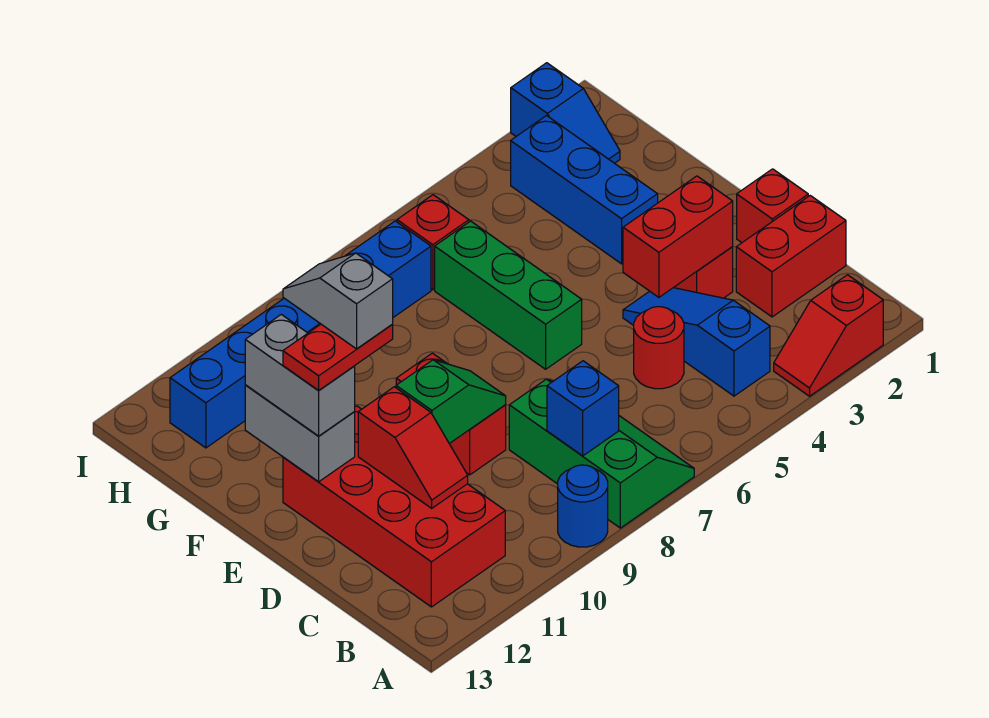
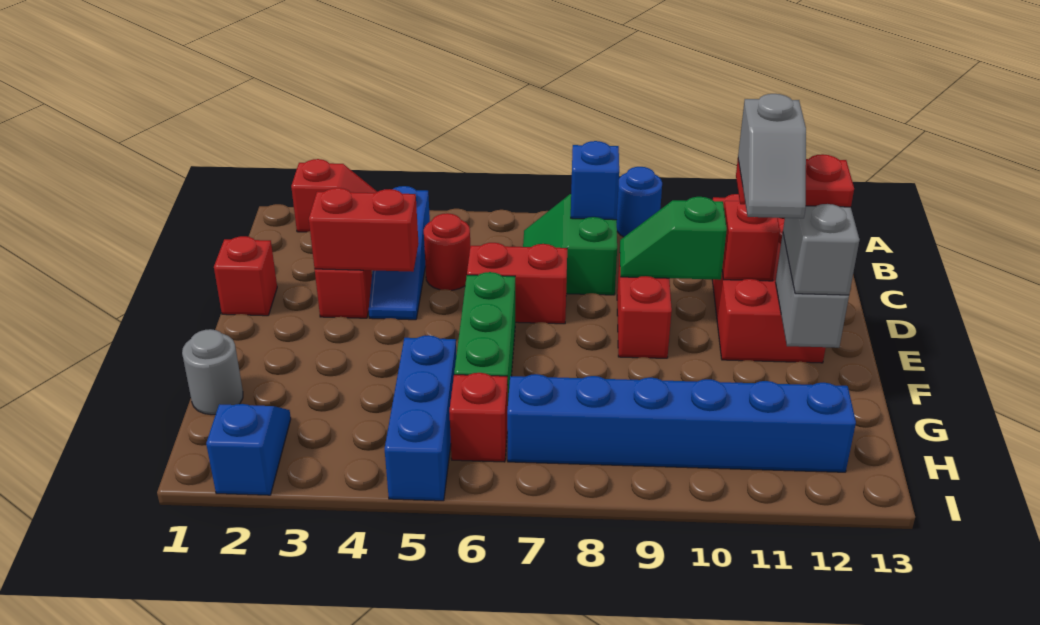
green 2x3 slope [509,379,694,528] -> green 2x2 slope [523,194,617,295]
red 1x2 brick [736,196,846,317] -> red 1x2 brick moved to [467,243,567,324]
blue 1x3 brick [511,116,658,264] -> blue 1x3 brick moved to [385,335,456,501]
none -> grey 1x1 round brick [182,329,243,415]

